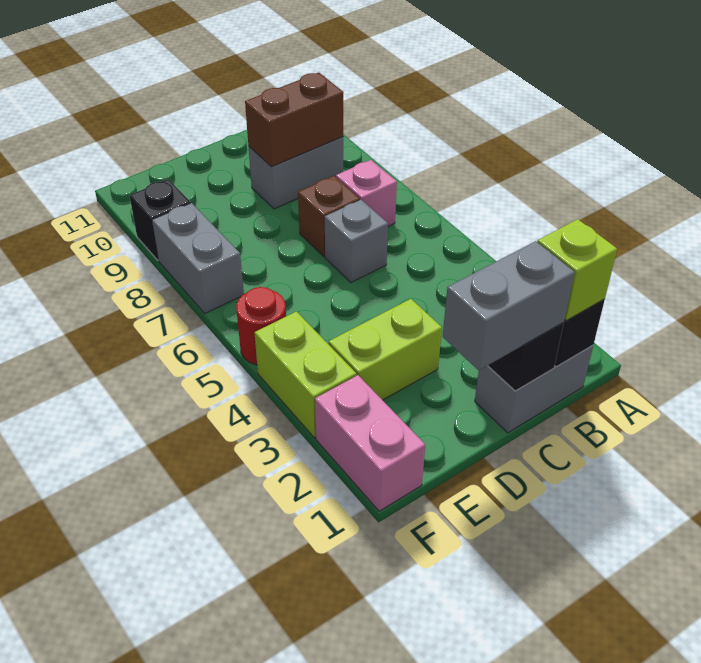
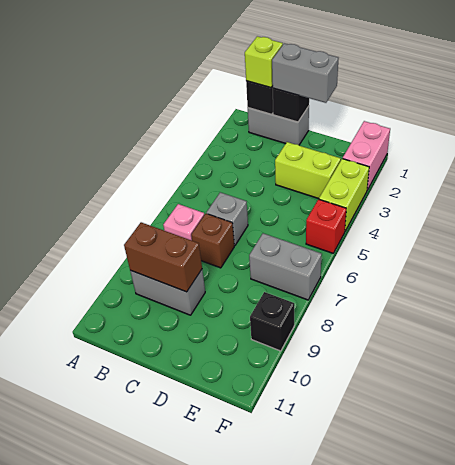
red 1x1 round brick [236,287,286,365] -> red 1x1 brick [306,199,346,253]
grey 1x2 brick [152,203,244,313] -> grey 1x2 brick turned to [249,233,322,300]

